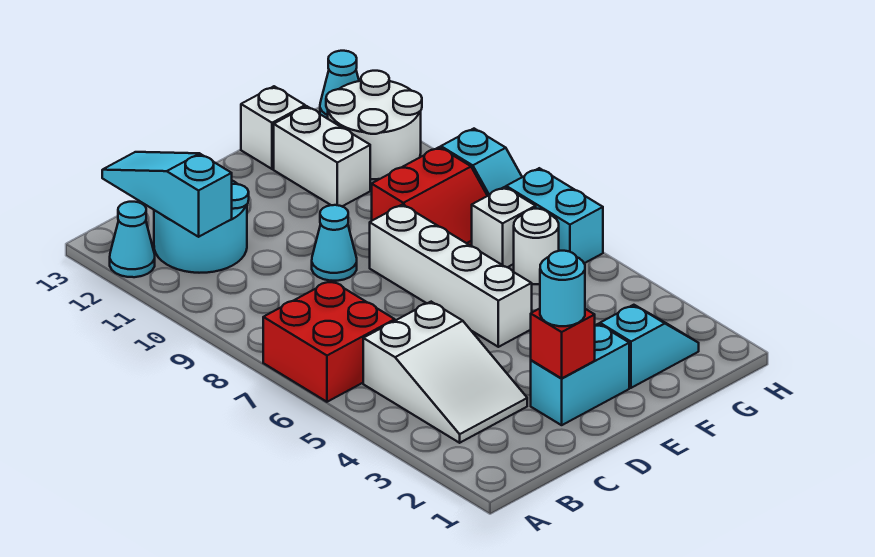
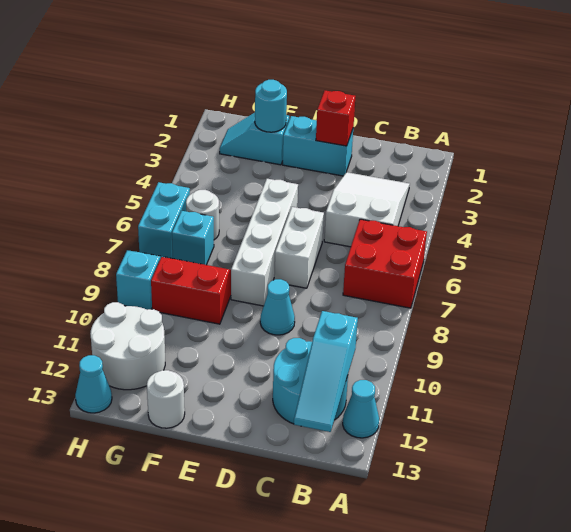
cyan 1x1 round brick [540,251,585,326] -> cyan 1x1 round brick moved to [255,80,287,132]
white 1x2 brick [274,106,370,206] -> white 1x2 brick moved to [274,207,324,288]
white 1x1 brick [241,86,305,169] -> white 1x1 round brick [147,370,185,428]
white 1x1 brick [472,187,536,267] -> cyan 1x1 brick [172,211,214,265]

